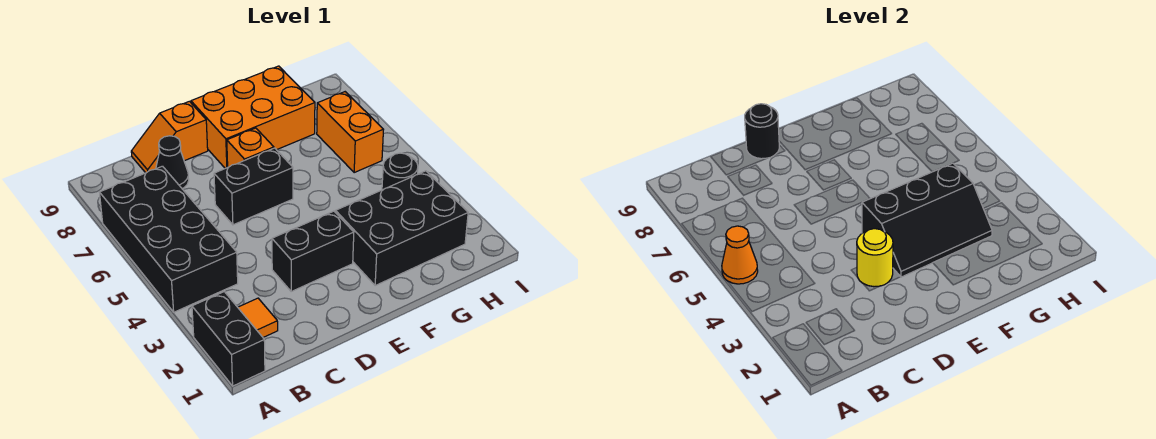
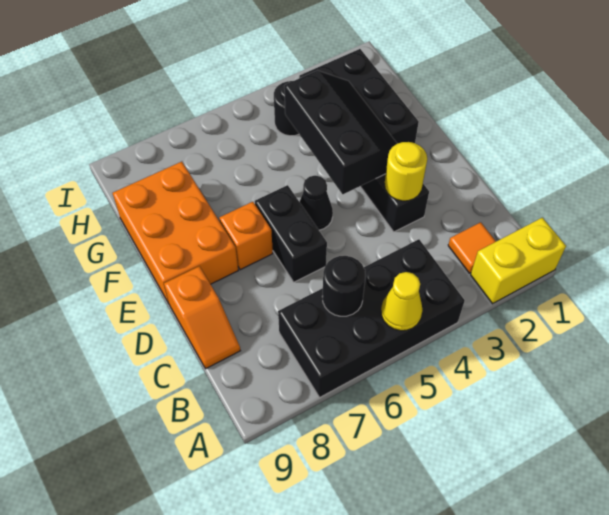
black 1x2 brick [192,292,265,386] -> yellow 1x2 brick [471,218,566,304]
orange 1x1 cone [722,226,758,284] -> yellow 1x1 cone [381,272,423,331]
black 1x1 cone [156,136,189,189] -> black 1x1 cone moved to [300,175,333,230]
black 1x1 round brick [745,104,779,159] -> black 1x1 round brick moved to [322,256,366,316]
orange 1x2 brick [317,92,384,172] -> none

